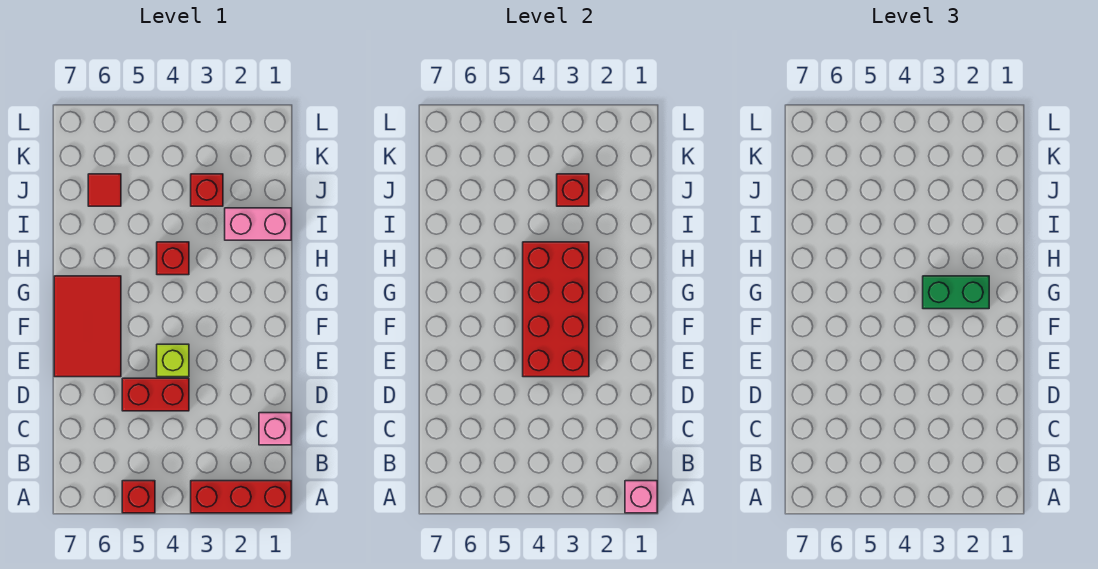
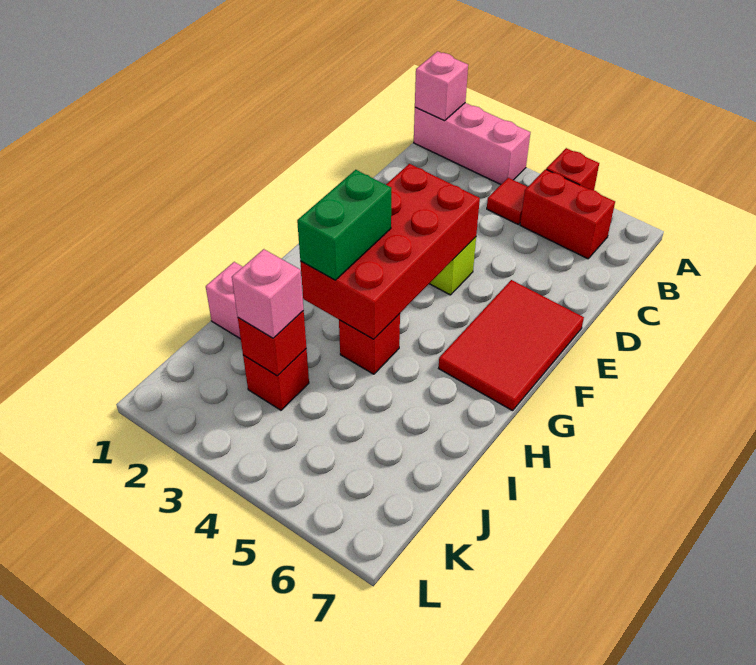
red 1x3 brick [191,481,291,513] -> pink 1x3 brick [414,103,530,184]
pink 1x1 brick [259,413,291,445] -> pink 1x1 brick moved to [232,249,304,338]
red 1x2 brick [122,378,189,411] -> red 1x2 brick moved to [520,169,615,259]
green 1x2 brick [923,276,989,309] -> green 1x2 brick turned to [297,170,391,280]
red 1x1 tile [88,174,121,206] -> red 1x1 tile moved to [487,178,527,224]

